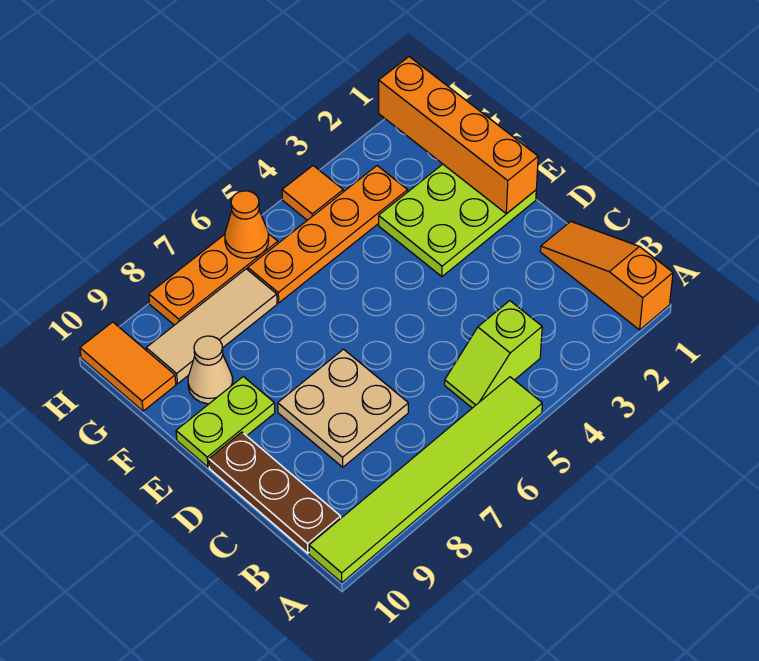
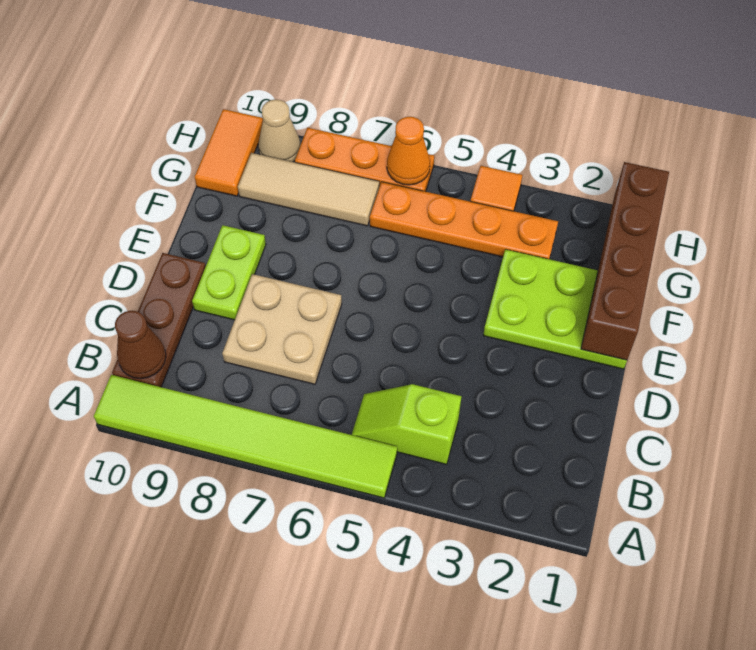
orange 1x3 slope [540,222,673,330] -> none
none -> brown 1x1 cone [115,311,166,379]
orange 1x4 brick [379,57,538,214] -> brown 1x4 brick [581,162,669,360]
lime 1x2 plate [176,377,275,467] -> lime 1x2 plate turned to [192,225,266,320]
tan 1x1 cone [188,336,233,404] -> tan 1x1 cone moved to [258,99,301,162]

